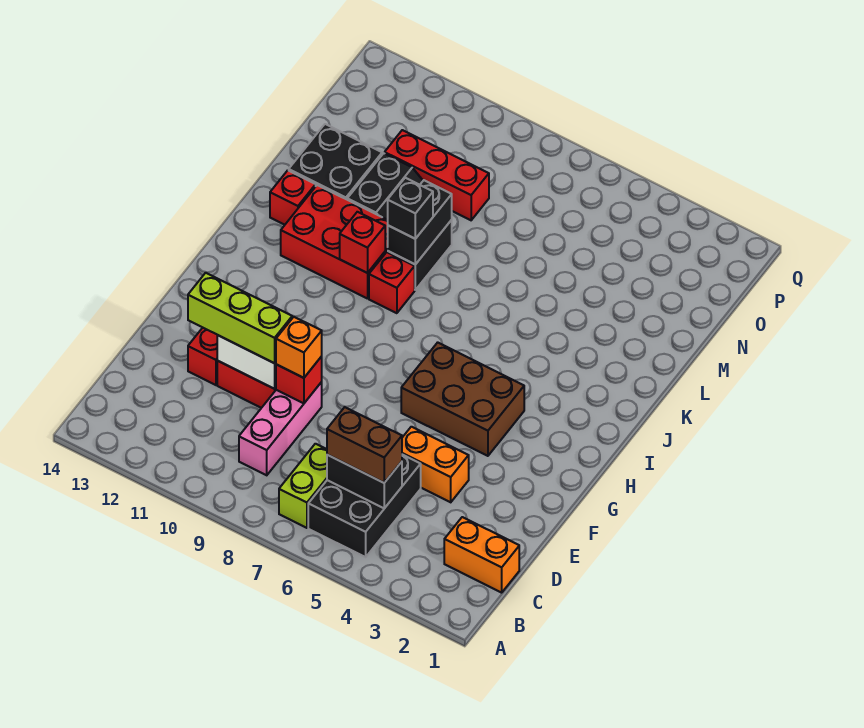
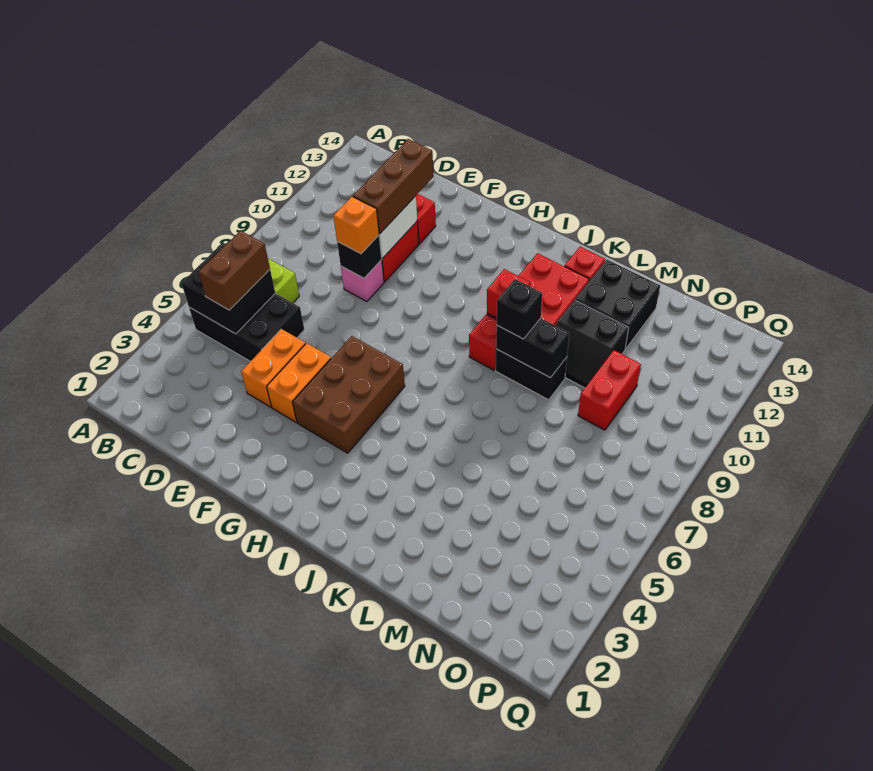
orange 1x2 brick [444,517,519,593] -> orange 1x2 brick moved to [267,343,331,422]
black 1x2 brick [327,455,402,508] -> black 2x2 brick [181,243,275,334]
pink 1x3 brick [239,382,322,475] -> pink 1x1 brick [341,260,384,301]
red 1x1 brick [276,356,322,403] -> black 1x1 brick [337,235,382,278]
lime 1x3 brick [188,273,292,363] -> brown 1x3 brick [353,139,434,234]
red 1x3 brick [385,130,489,220] -> red 1x2 brick [578,350,641,430]

